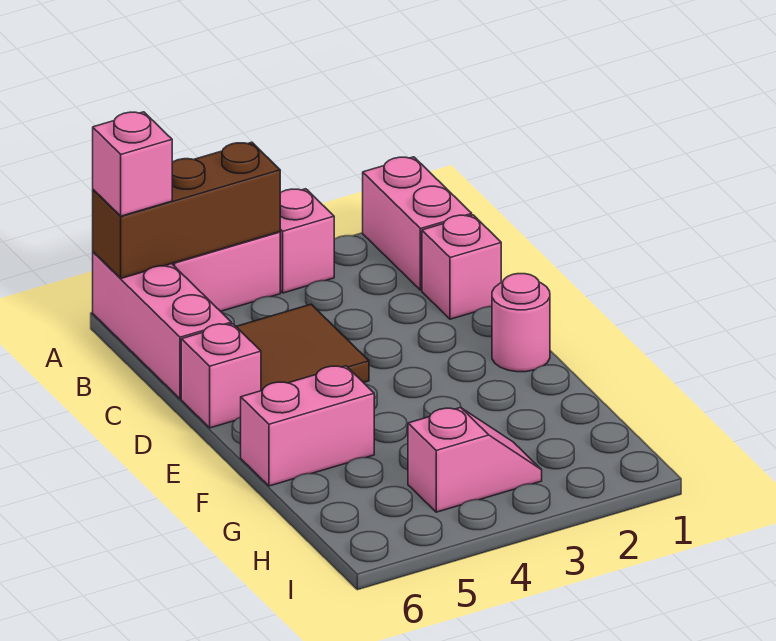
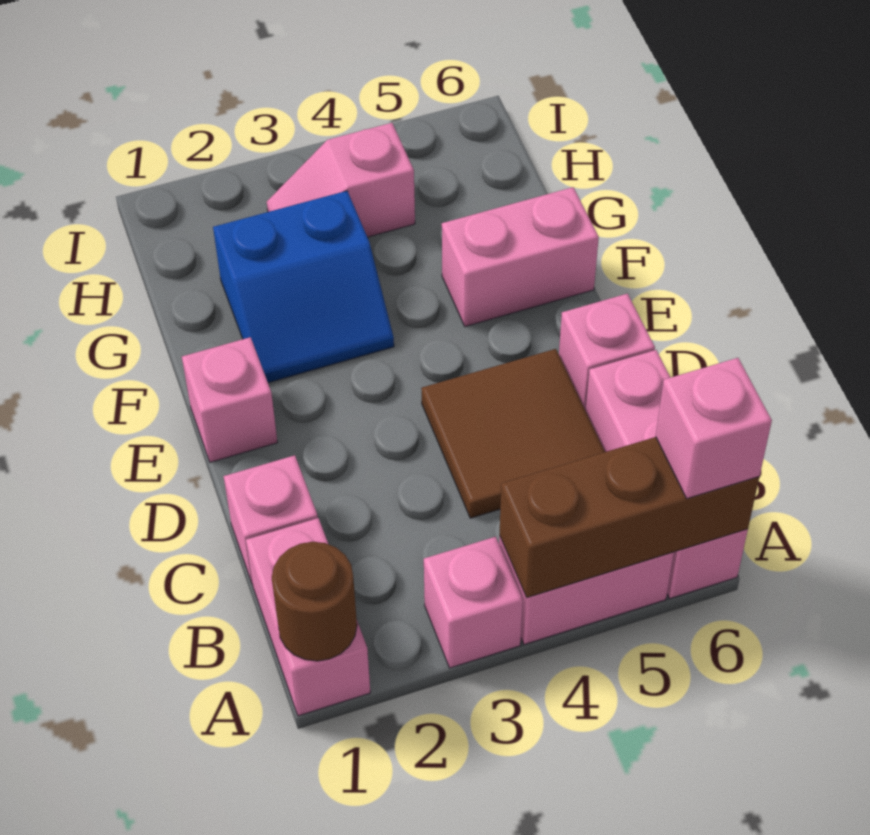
none -> brown 1x1 round brick [272,542,357,661]
pink 1x1 round brick [492,274,550,372] -> pink 1x1 brick [182,337,278,462]
none -> blue 2x2 slope [213,191,394,383]

